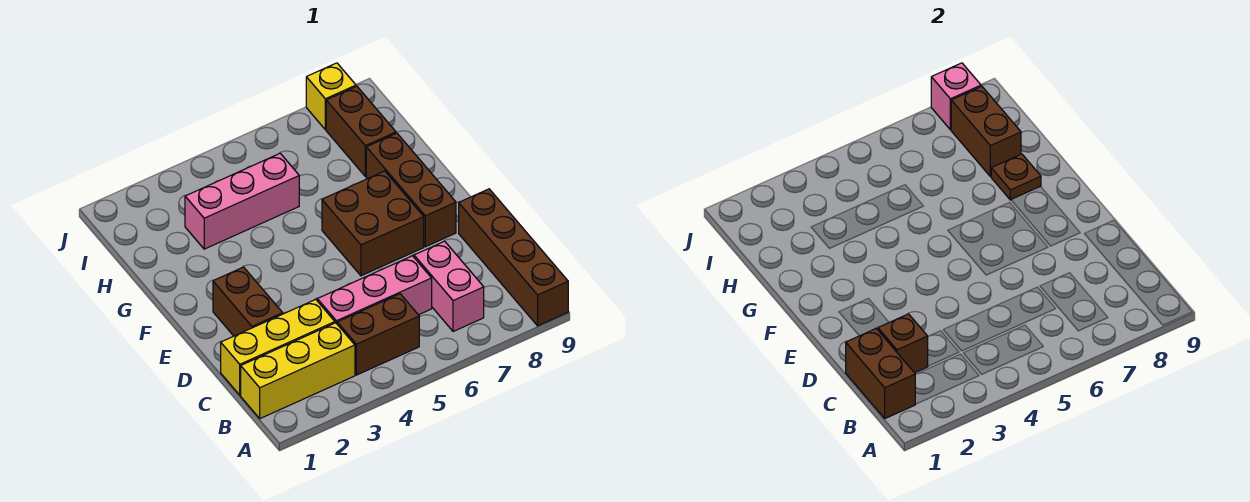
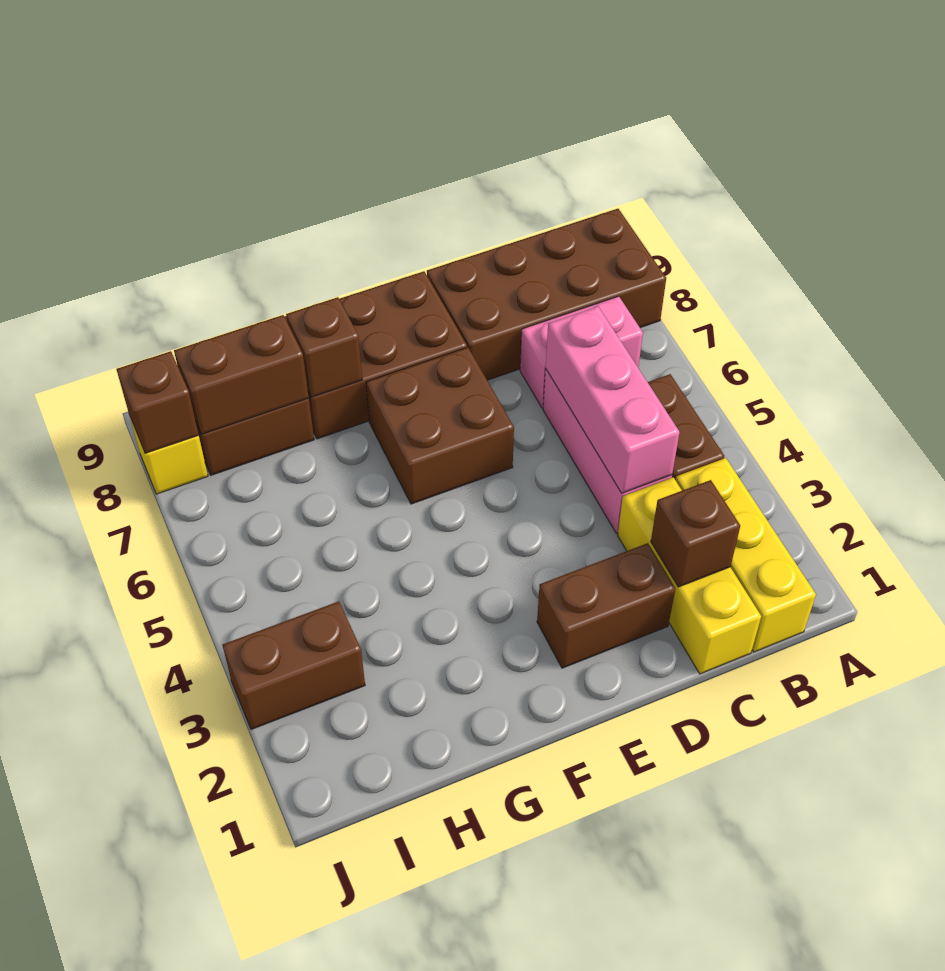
brown 1x4 brick [459,189,568,326] -> brown 2x4 brick [427,209,666,380]
brown 1x2 brick [846,329,915,418] -> brown 1x2 brick moved to [223,601,365,729]
brown 1x3 brick [366,133,456,247] -> brown 2x3 brick [284,271,467,439]
brown 1x1 plate [991,154,1041,200] -> brown 1x1 brick [286,297,362,397]
pink 1x3 brick [185,153,299,249] -> pink 1x3 brick moved to [546,307,680,493]
pink 1x1 brick [931,63,981,130] -> brown 1x1 brick [116,351,199,453]

